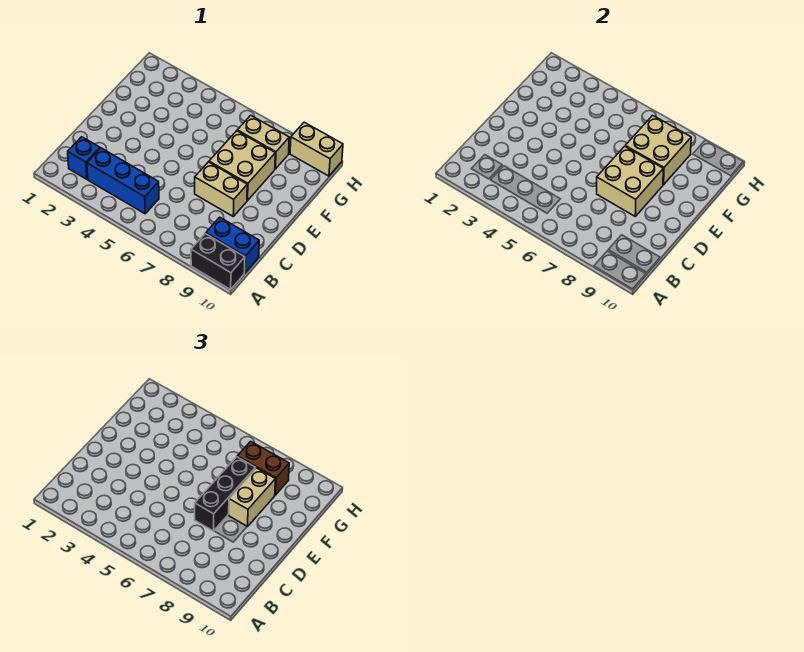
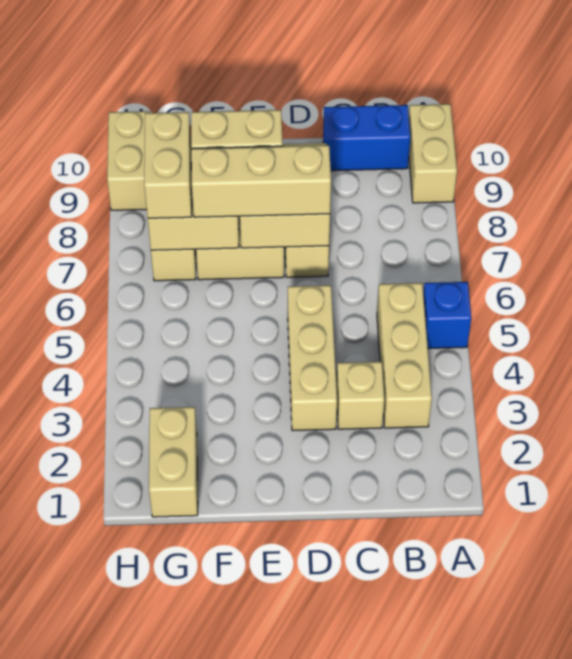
black 1x2 brick [191,234,245,289] -> tan 1x2 brick [409,104,457,203]
blue 1x1 brick [68,137,100,179] -> blue 1x1 brick moved to [423,282,471,348]
blue 1x3 brick [87,148,159,214] -> tan 1x3 brick [377,283,432,428]
blue 1x2 brick [206,217,259,273] -> blue 1x2 brick turned to [323,105,410,171]
none -> tan 1x1 brick [336,362,384,429]
none -> tan 1x3 brick [288,285,337,431]
black 1x3 brick [195,457,255,531] -> tan 1x3 brick [191,145,331,217]
none -> tan 1x2 brick [149,407,198,517]
brown 1x2 brick [237,441,289,495] -> tan 1x2 brick [144,112,192,218]

